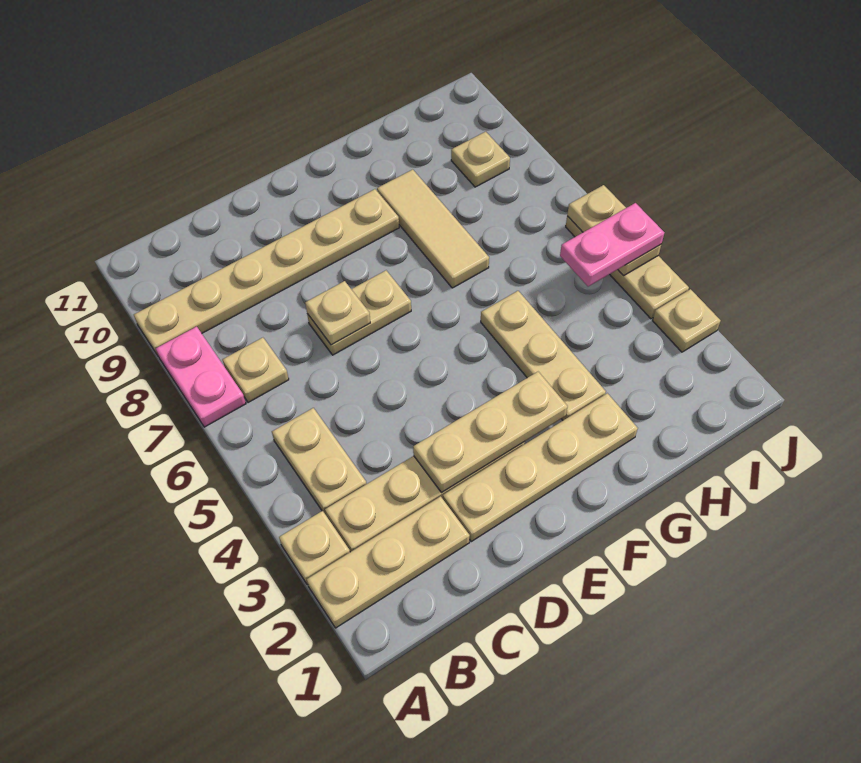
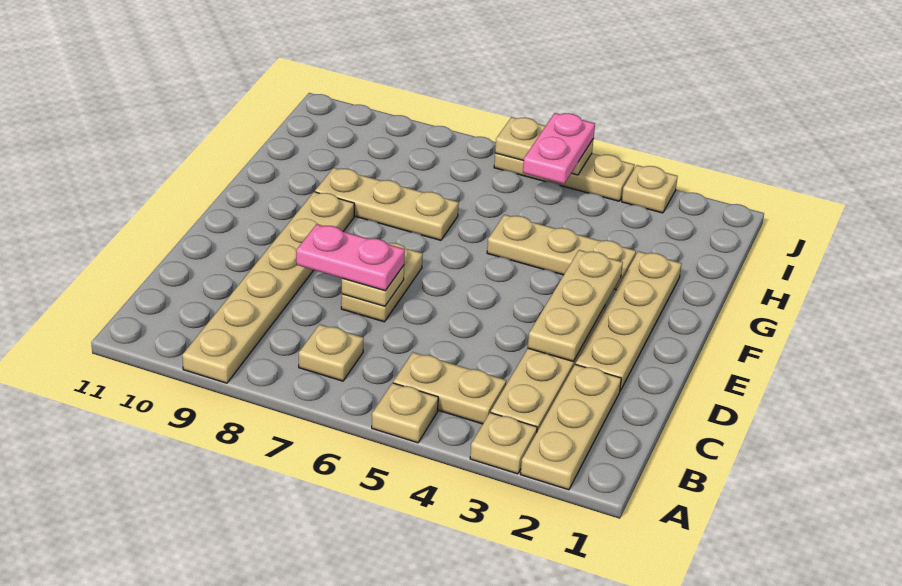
pink 1x2 plate [156,327,246,427] -> pink 1x2 plate moved to [296,224,405,291]
tan 1x3 tile [377,169,489,288] -> tan 1x3 plate [315,168,459,240]
tan 1x1 plate [451,132,510,187] -> tan 1x1 plate moved to [372,383,438,443]

